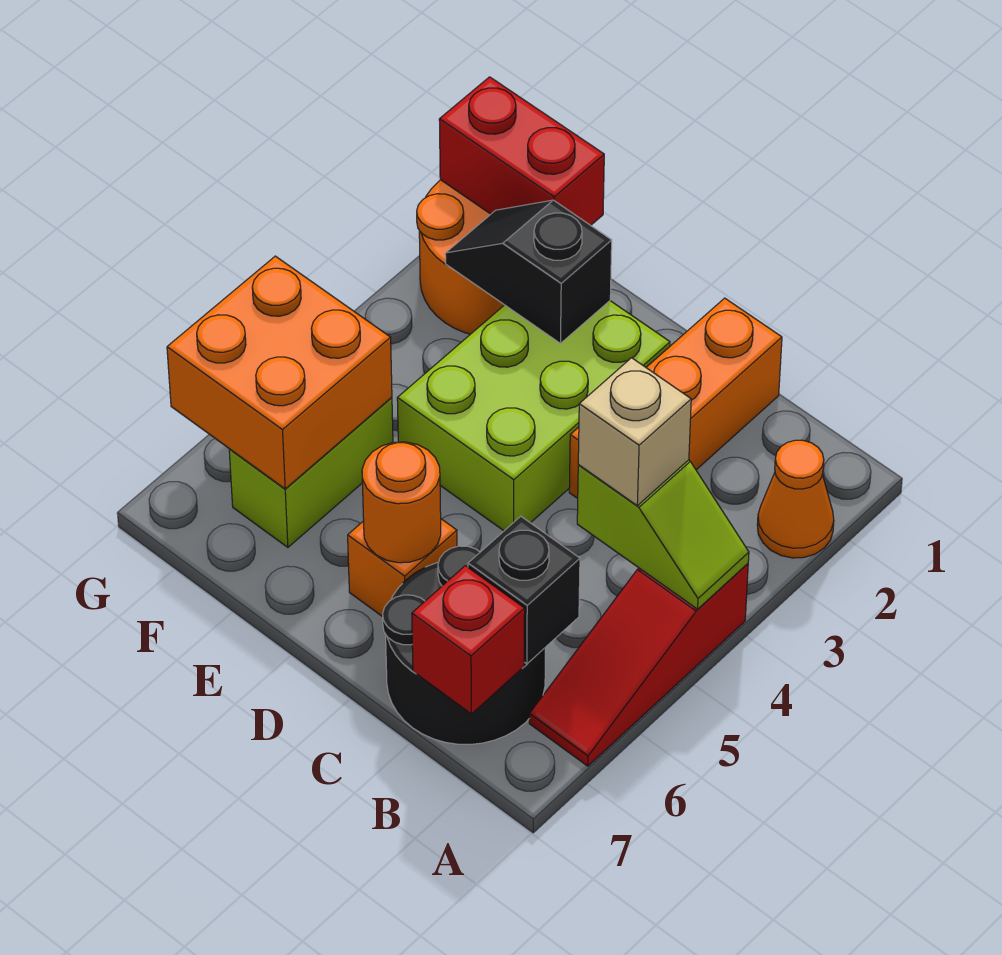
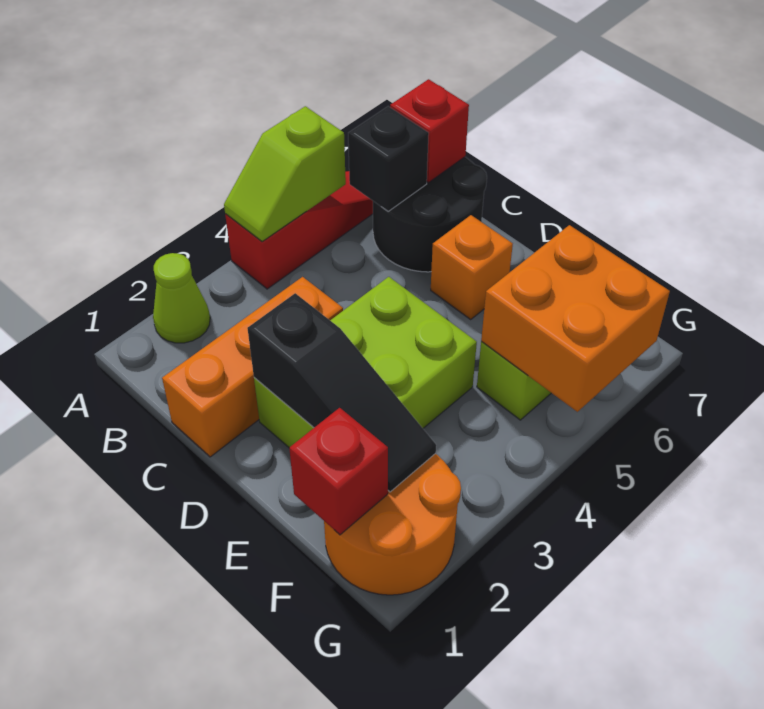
orange 1x1 cone [757,440,834,558] -> lime 1x1 cone [153,253,210,343]
lime 1x2 slope [577,460,749,609] -> lime 1x2 slope turned to [224,106,346,242]
tan 1x1 brick [578,358,691,506] -> none
orange 1x1 round brick [362,442,441,563] -> none
black 1x2 slope [445,200,612,343] -> black 1x3 slope [247,293,436,492]
red 1x2 brick [439,77,604,225] -> red 1x1 brick [289,408,388,535]

